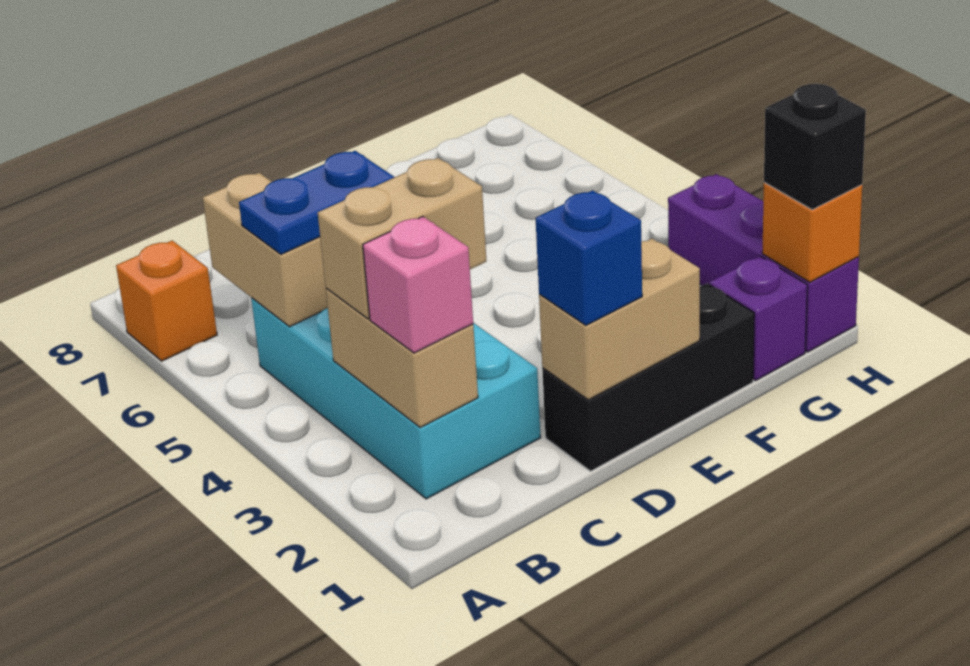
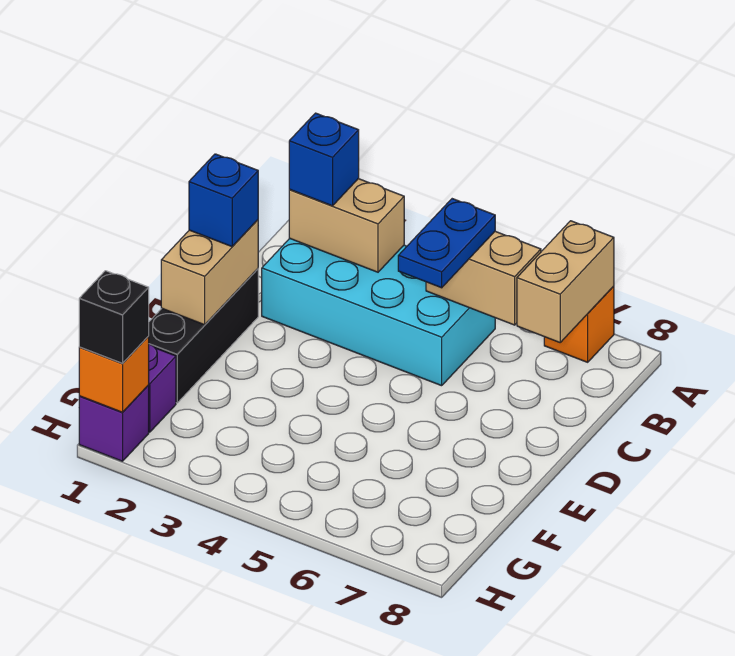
pink 1x1 brick [363,217,473,353] -> blue 1x1 brick [289,113,359,206]
tan 1x2 brick [318,158,486,319] -> tan 1x2 brick moved to [517,221,614,342]
purple 1x3 brick [668,174,859,352] -> purple 1x1 brick [79,385,149,461]

